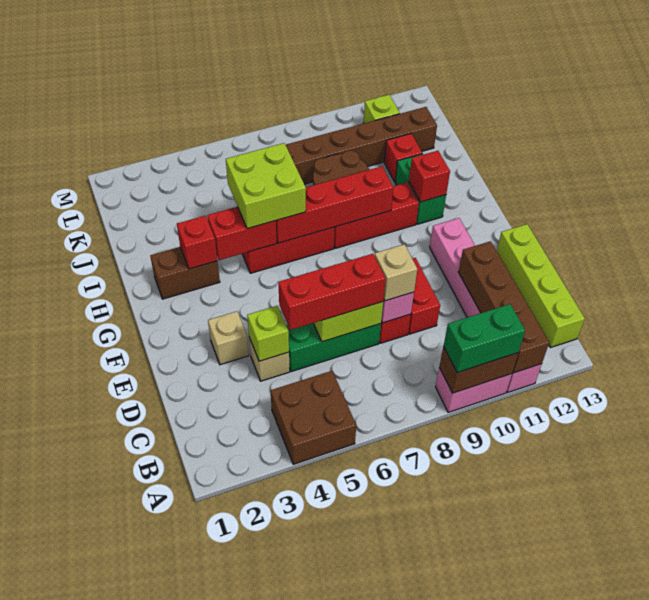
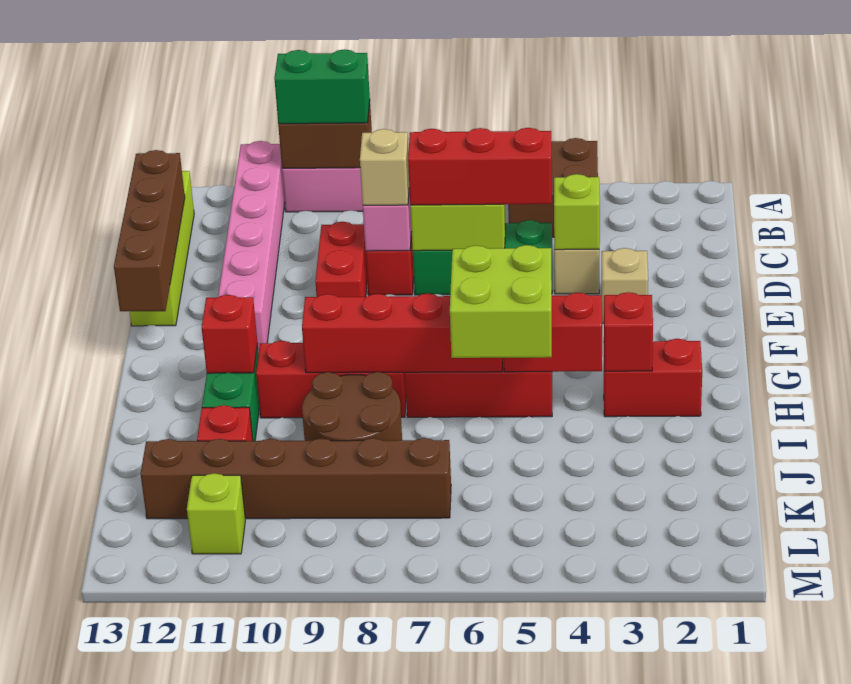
brown 1x4 brick [458,241,549,373] -> brown 1x4 brick moved to [114,150,185,311]
brown 1x2 brick [150,247,220,299] -> red 1x2 brick [604,339,702,417]

